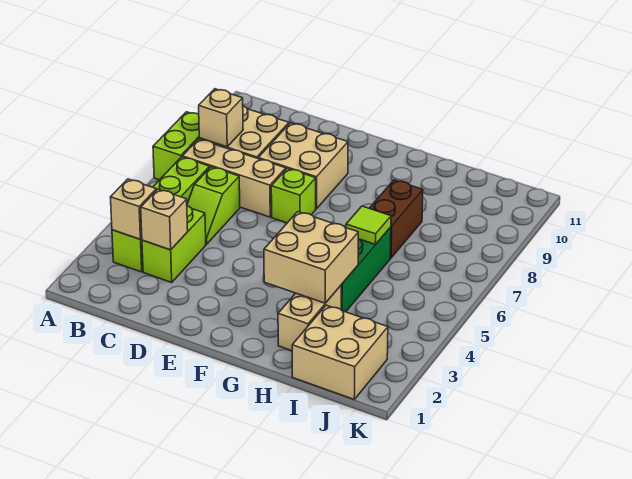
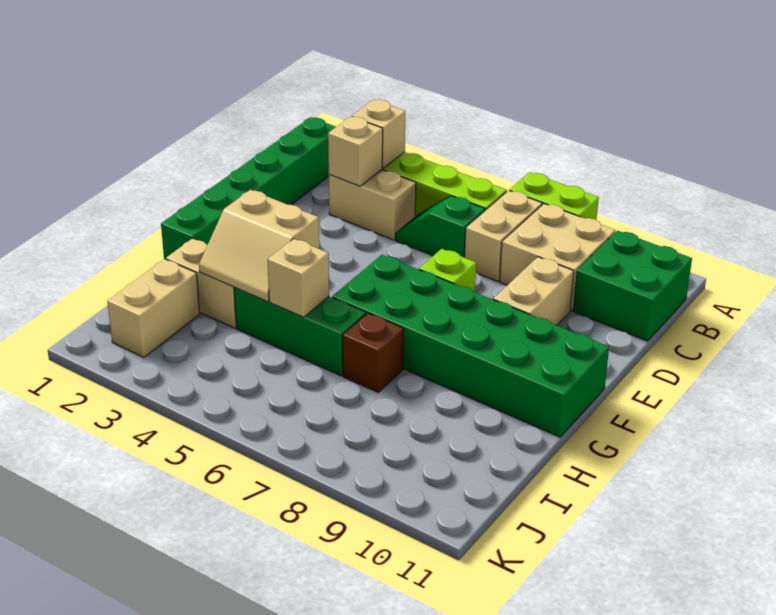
none -> green 1x6 brick [161,117,336,259]
tan 1x3 brick [182,139,286,217] -> tan 1x2 brick [464,190,542,281]
tan 1x1 brick [199,89,243,147] -> tan 1x1 brick moved to [267,239,329,317]
none -> green 2x2 brick [573,231,692,341]
lime 1x2 brick [142,206,206,282] -> tan 1x2 brick [329,170,416,240]
lime 1x2 slope [187,167,240,244] -> green 1x2 slope [395,196,485,257]
tan 2x2 brick [258,123,348,209] -> tan 1x2 brick [494,257,574,325]
none -> green 2x6 brick [332,255,609,437]
tan 2x2 brick [264,212,358,303] -> tan 2x2 slope [199,190,319,301]
lime 1x1 tile [346,206,391,245] -> none
brown 1x2 brick [369,180,423,258] -> brown 1x1 brick [343,313,403,392]
tan 2x2 brick [292,305,388,399] -> tan 1x2 brick [107,259,200,357]

